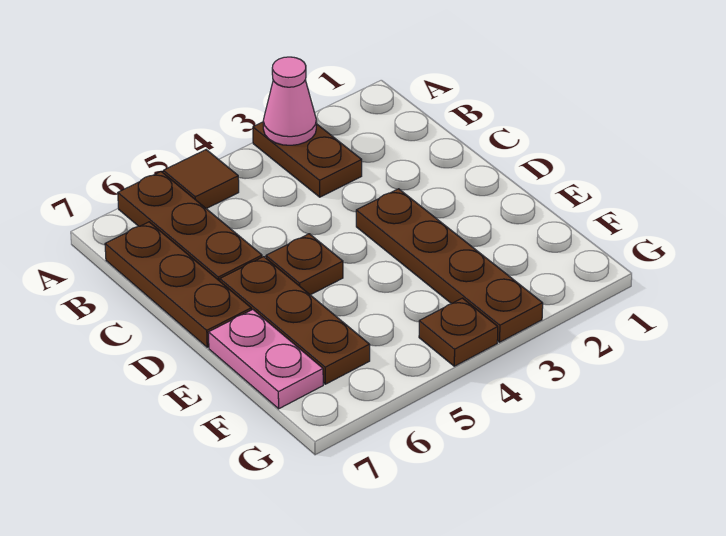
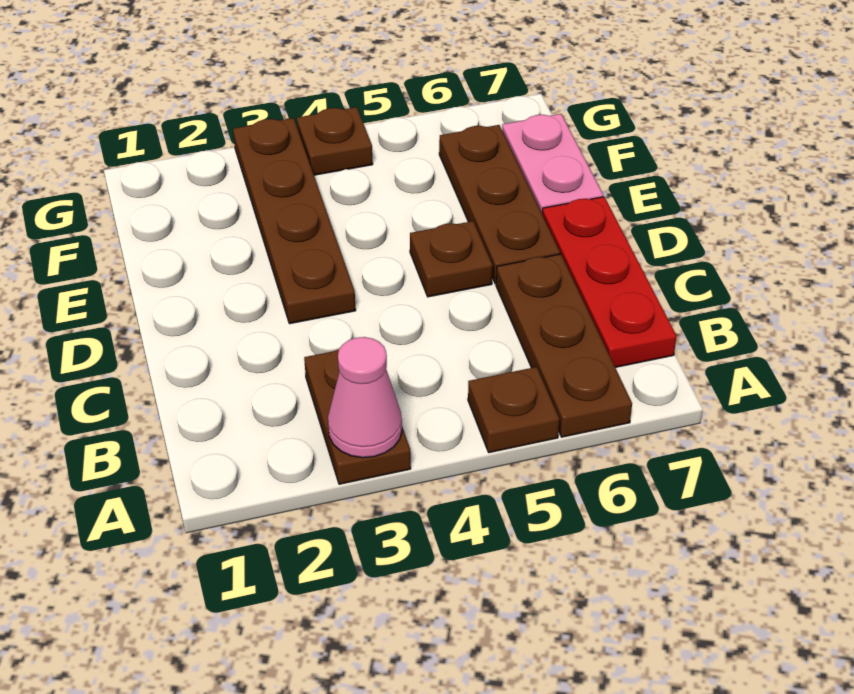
brown 1x1 tile [163,150,239,209] -> brown 1x1 plate [468,367,559,453]
brown 1x3 plate [105,222,251,347] -> red 1x3 plate [542,197,677,367]

